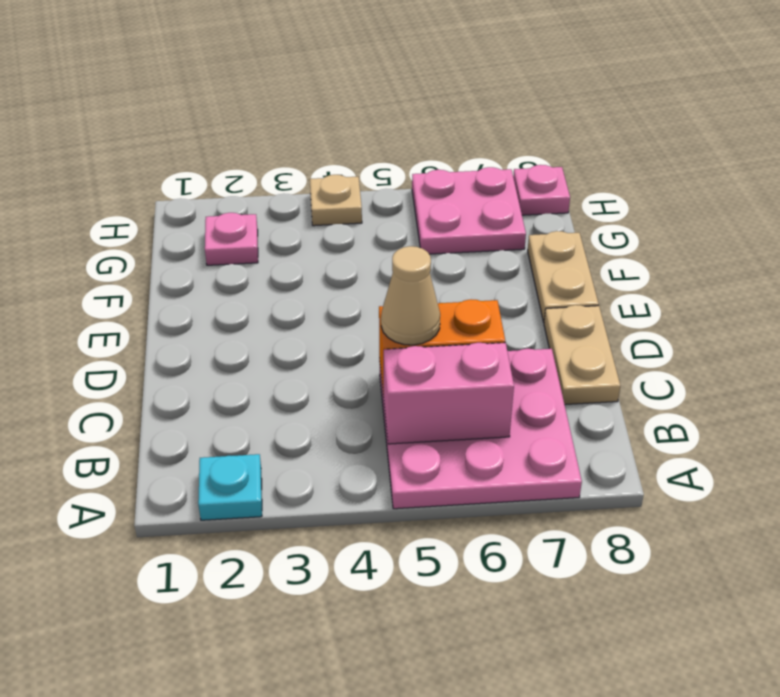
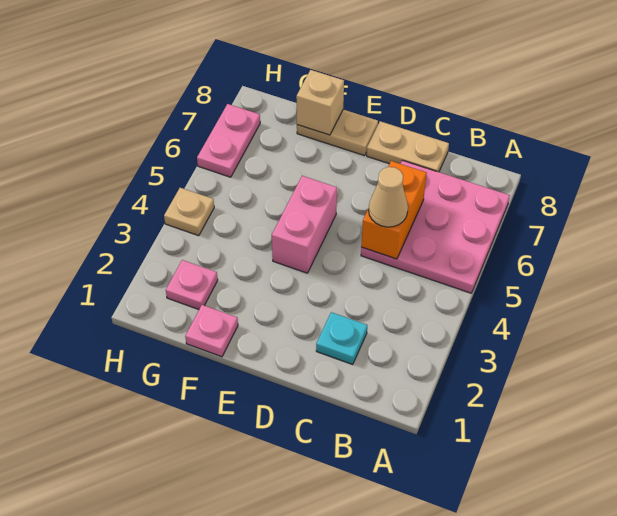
cyan 1x1 plate [198,454,262,520] -> cyan 1x1 plate moved to [316,312,367,364]
pink 1x2 brick [383,343,514,444] -> pink 1x2 brick moved to [272,176,337,273]
none -> tan 1x1 brick [296,70,344,135]
pink 2x2 plate [412,167,526,254] -> pink 1x2 plate [197,104,260,177]
pink 1x1 plate [513,165,570,215] -> pink 1x1 plate moved to [185,305,238,357]

